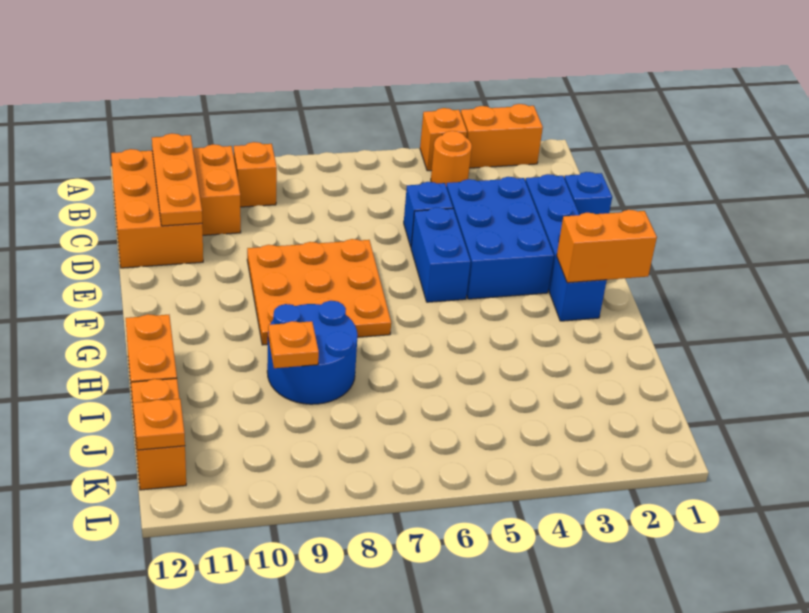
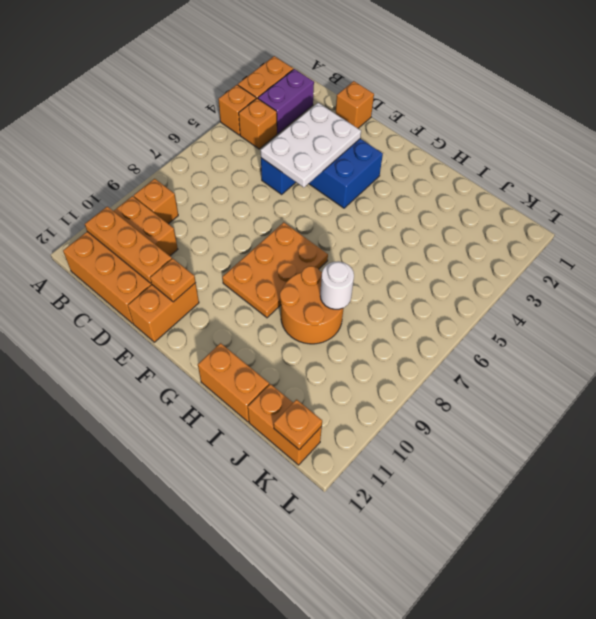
none -> purple 1x2 brick [258,69,314,134]
orange 1x1 round brick [431,131,472,186] -> orange 1x1 brick [239,98,277,149]
blue 1x1 brick [564,172,612,215] -> orange 1x1 brick [335,81,374,128]
blue 1x4 brick [525,174,607,321] -> none
none -> white 2x3 plate [261,103,361,187]
blue 1x2 brick [411,207,471,302] -> none
orange 3x3 plate [247,239,391,345] -> orange 2x3 plate [222,222,328,318]
orange 1x2 brick [557,210,657,283] -> orange 1x2 brick moved to [128,283,199,342]
blue 2x2 round brick [267,301,358,404] -> orange 2x2 round brick [280,266,344,344]
none -> white 1x1 round brick [320,261,354,309]
orange 1x1 plate [268,321,319,368] -> orange 1x1 plate moved to [150,258,196,302]

